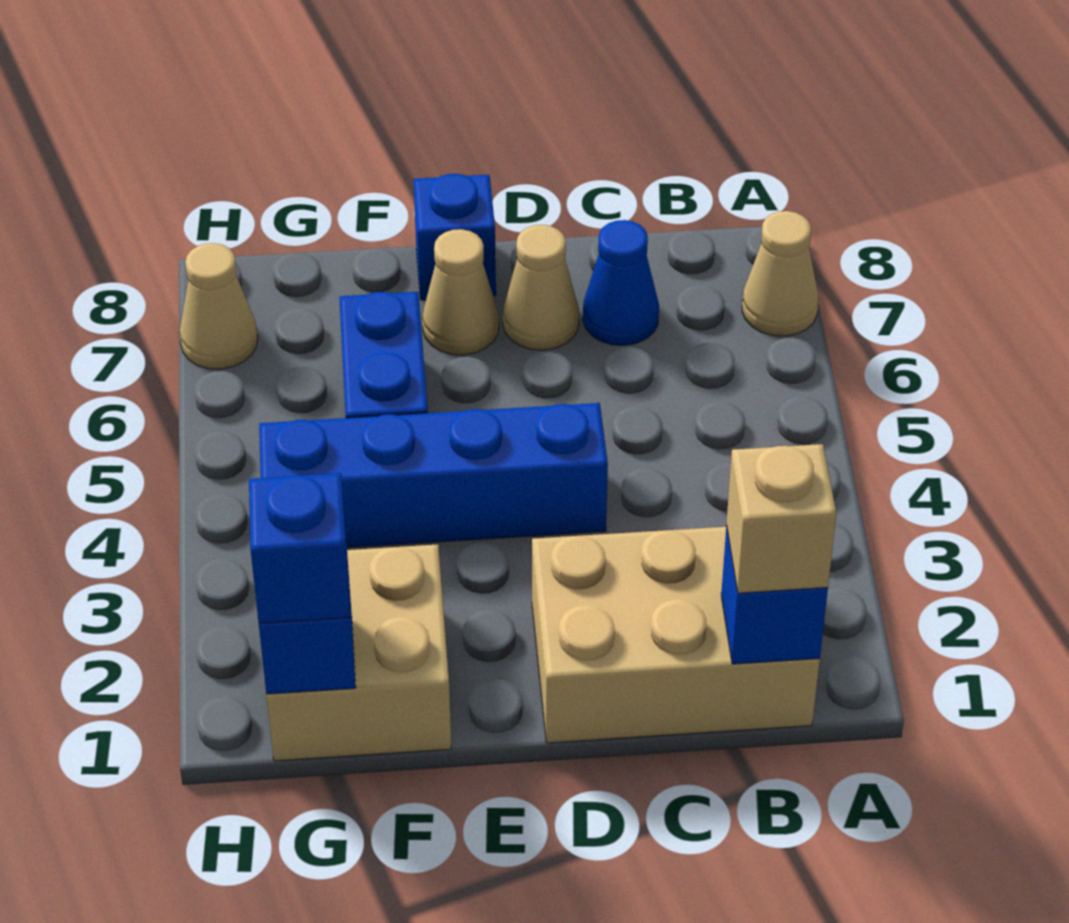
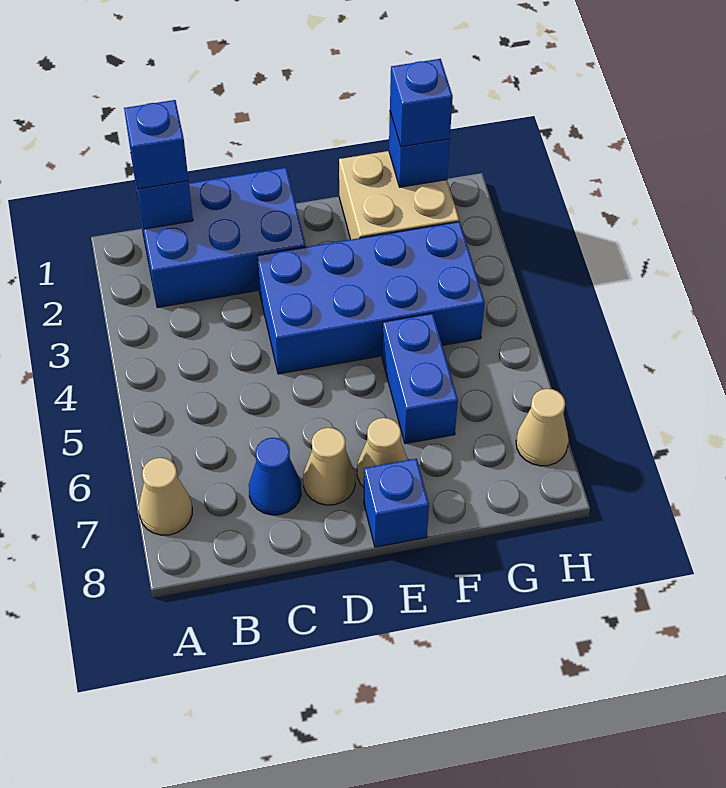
tan 2x3 brick [532,527,820,743] -> blue 2x3 brick [138,168,306,308]
tan 1x1 brick [726,444,837,593] -> blue 1x1 brick [124,100,188,189]
blue 1x4 brick [259,403,608,548] -> blue 2x4 brick [257,221,485,374]

